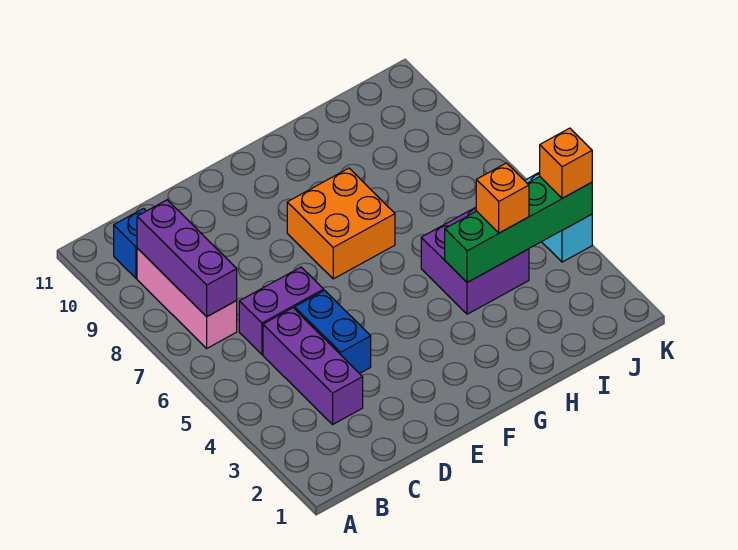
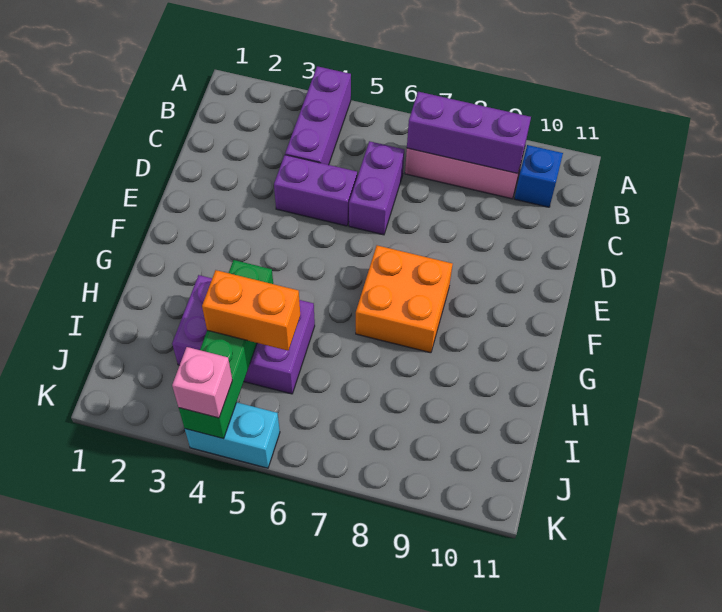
purple 1x3 brick [263,308,363,424] -> purple 1x3 brick turned to [285,66,351,165]
blue 1x2 brick [295,290,371,374] -> purple 1x2 brick [274,155,357,226]
purple 2x2 brick [421,207,529,314] -> purple 2x3 brick [172,275,315,394]
orange 1x1 brick [476,163,529,233] -> orange 1x2 brick [202,270,300,351]
orange 1x1 brick [540,128,592,198] -> pink 1x1 brick [172,347,232,418]

